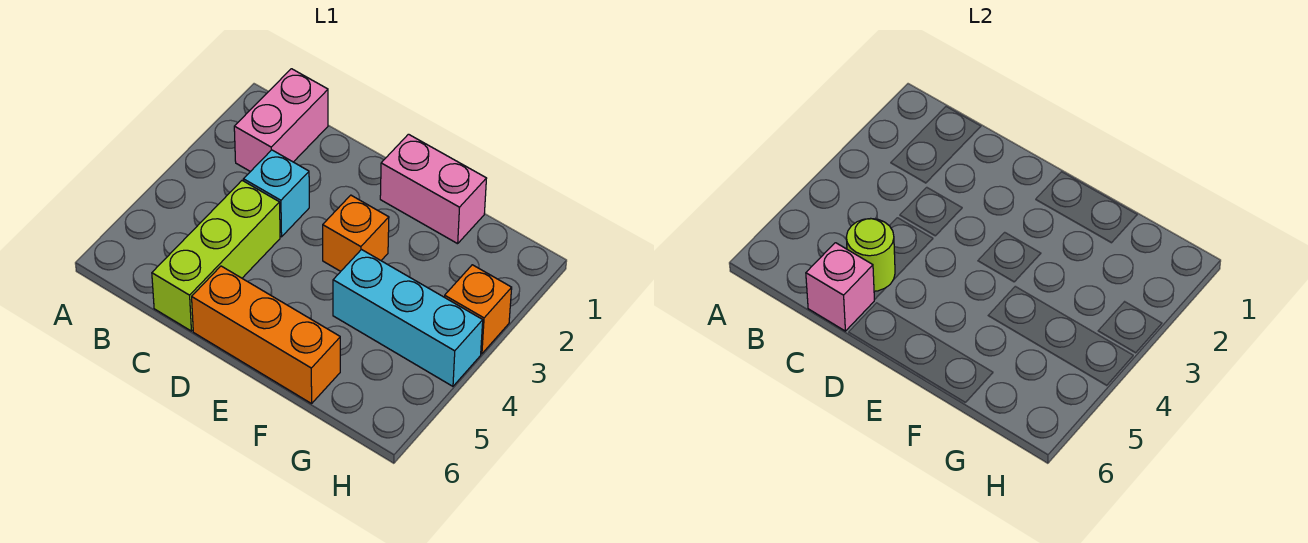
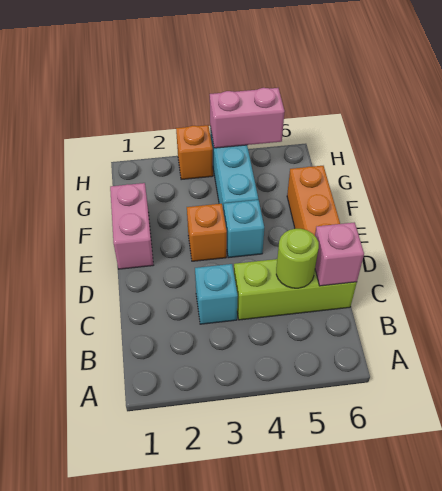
pink 1x2 brick [234,69,328,172] -> pink 1x2 brick moved to [210,88,285,148]
none -> cyan 1x1 brick [224,200,264,258]

